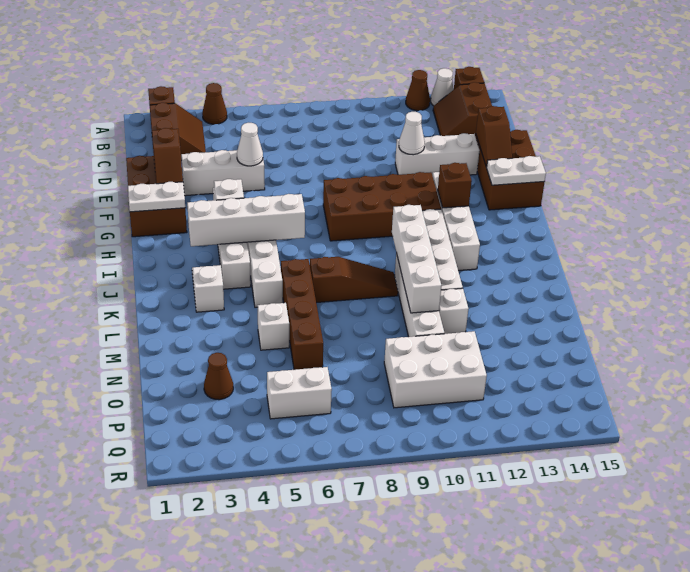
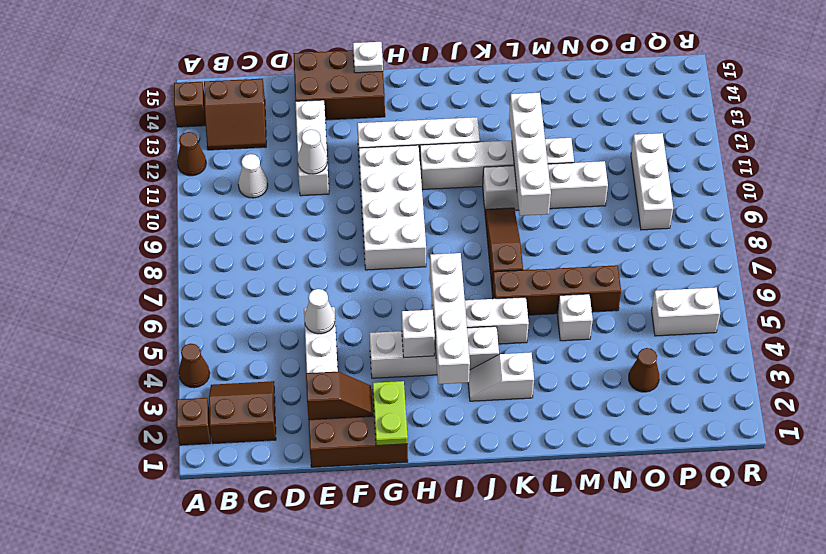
white 1x1 cone [431,68,454,106] -> white 1x1 cone moved to [238,154,268,198]
brown 1x2 slope [476,106,512,167] -> none
white 1x2 plate [128,182,185,212] -> lime 1x2 plate [373,381,408,446]
brown 2x4 brick [323,172,441,241] -> white 2x4 brick [359,145,426,270]
white 1x2 plate [486,156,546,185] -> white 1x1 plate [353,42,383,73]
brown 1x1 brick [438,163,472,208] -> none
white 1x4 brick [392,205,441,313] -> white 1x4 brick turned to [509,93,551,216]
white 2x3 brick [384,331,487,408] -> white 1x3 brick [631,133,673,230]
white 1x2 brick [267,367,332,419] -> white 1x2 brick turned to [651,287,720,336]

